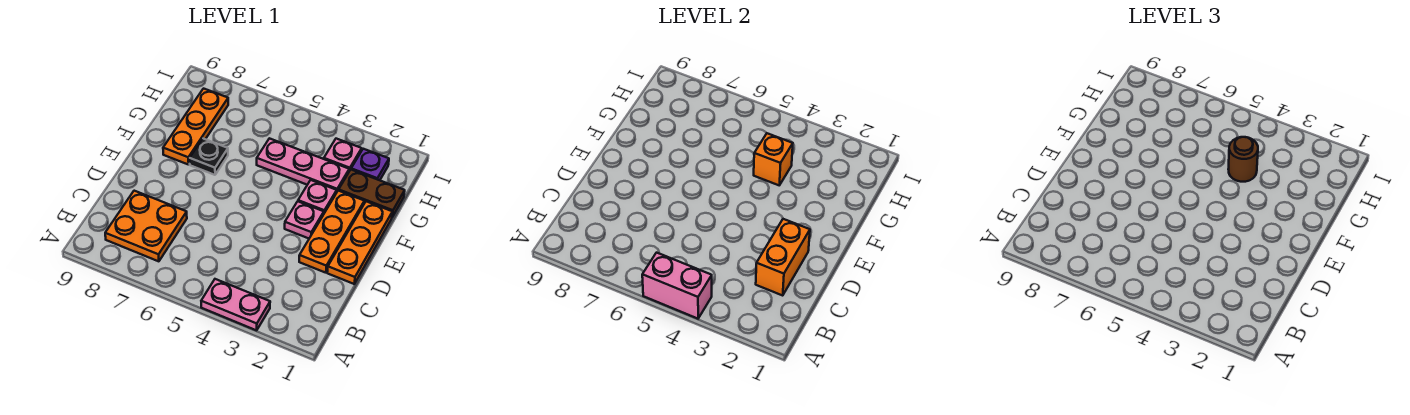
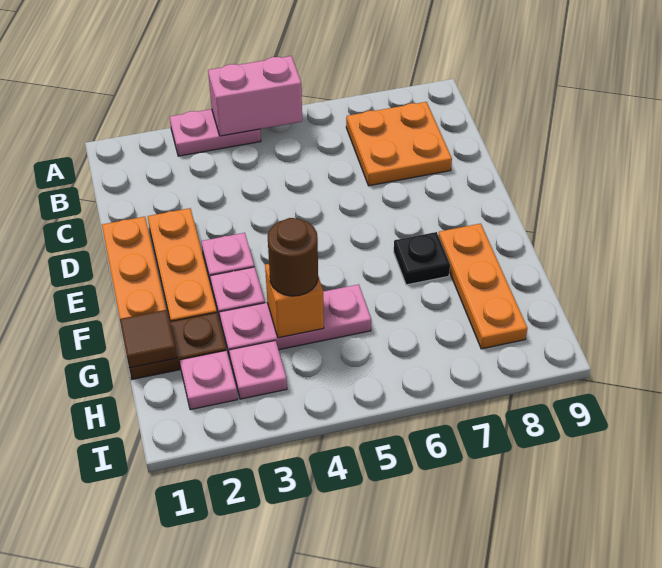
orange 1x2 brick [756,219,810,295] -> none
none -> brown 1x1 tile [120,310,177,368]
purple 1x1 plate [351,149,389,180] -> pink 1x1 plate [180,351,238,410]

